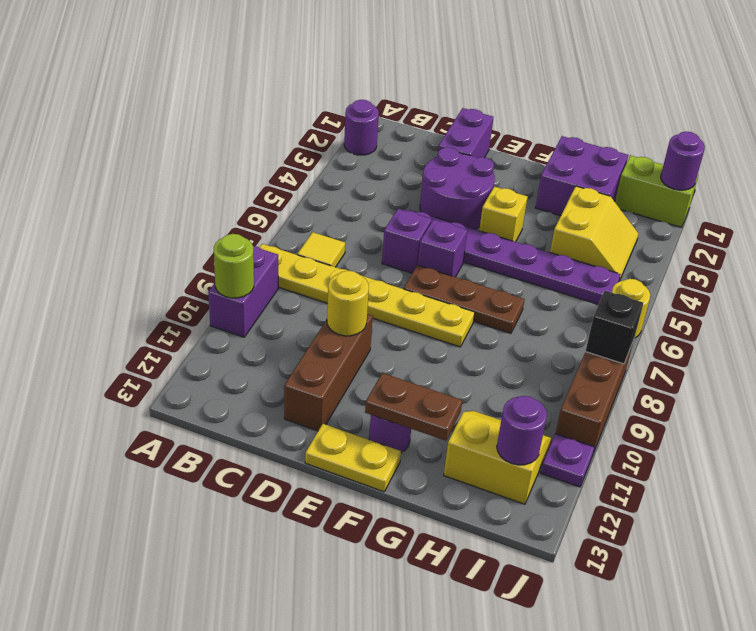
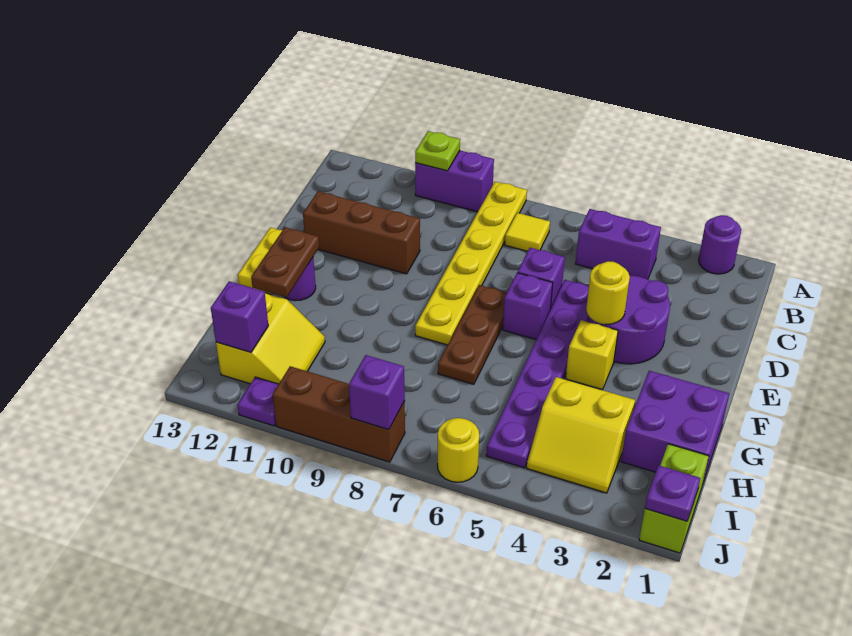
lime 1x1 round brick [214,234,254,298] -> lime 1x1 plate [415,131,460,171]
purple 1x2 brick [438,108,494,158] -> purple 1x2 brick moved to [576,209,661,279]
yellow 1x1 round brick [327,271,369,336] -> yellow 1x1 round brick moved to [586,261,630,324]
purple 1x1 round brick [497,396,547,465] -> purple 1x1 brick [211,281,268,352]
purple 1x1 round brick [661,131,705,190] -> purple 1x1 plate [645,465,700,521]
black 1x1 brick [585,291,643,364] -> purple 1x1 brick [349,355,405,430]

